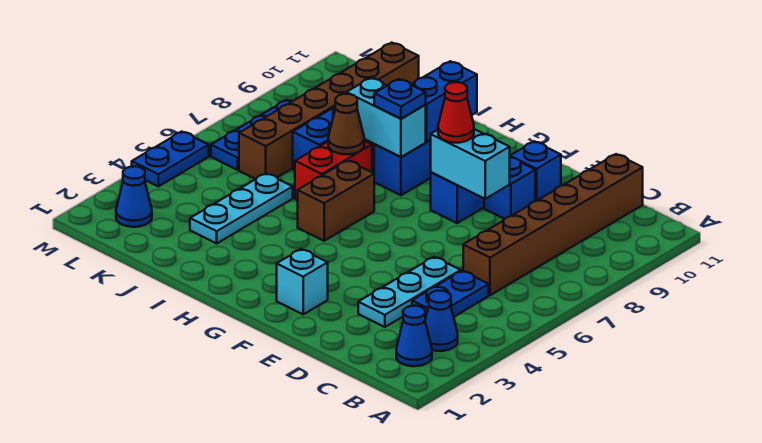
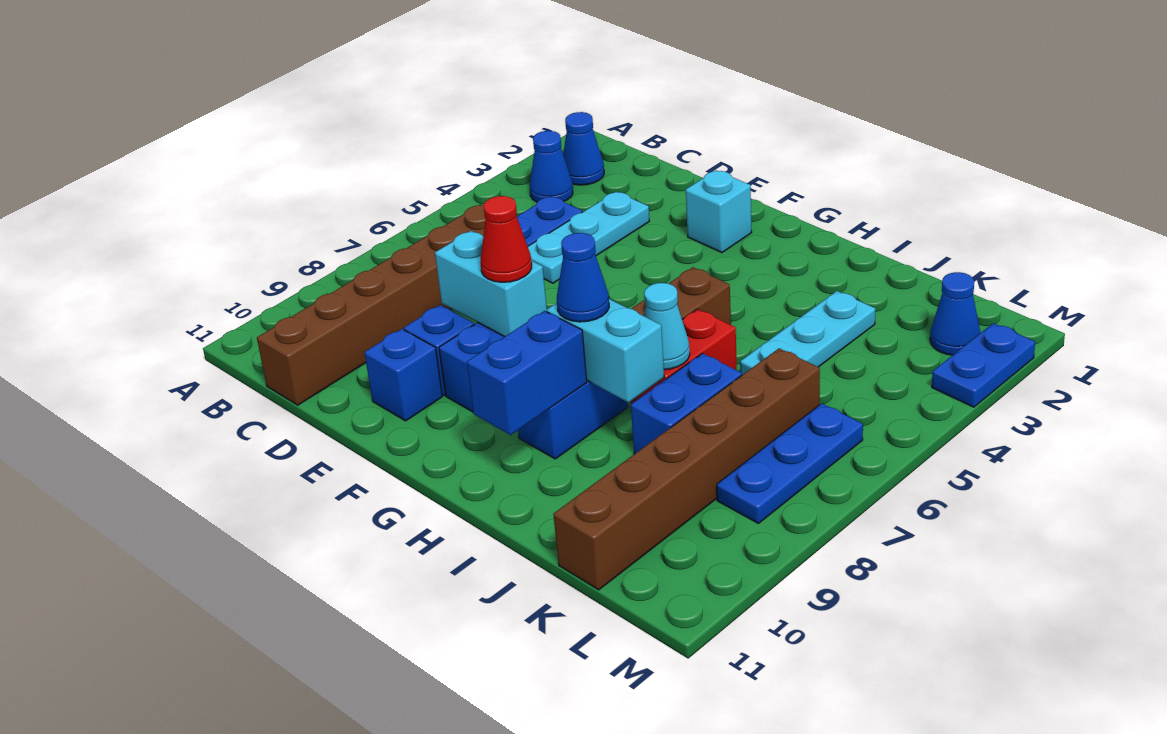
blue 1x1 plate [374,79,426,119] -> blue 1x1 cone [557,233,609,322]
brown 1x1 cone [328,94,364,154] -> cyan 1x1 cone [644,283,690,370]
blue 1x2 plate [132,132,209,186] -> blue 1x2 plate moved to [932,323,1035,407]

